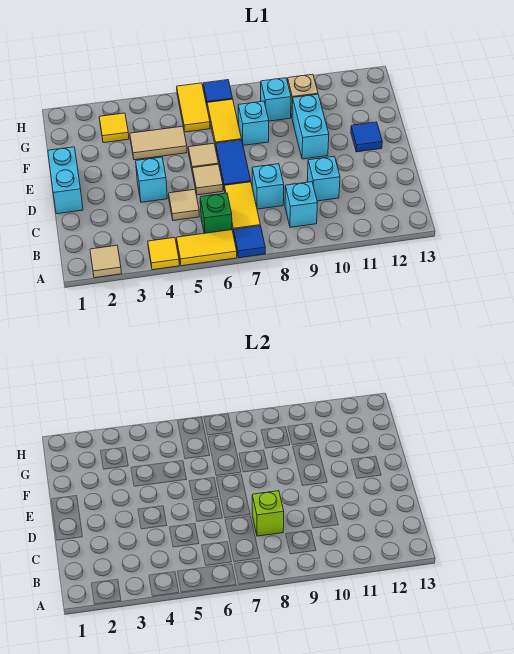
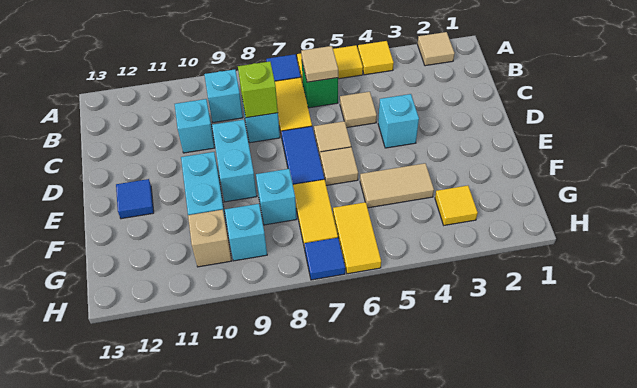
none -> tan 1x1 tile [301,46,338,82]
cyan 1x2 brick [48,147,83,214] -> cyan 1x2 brick moved to [212,120,257,202]

